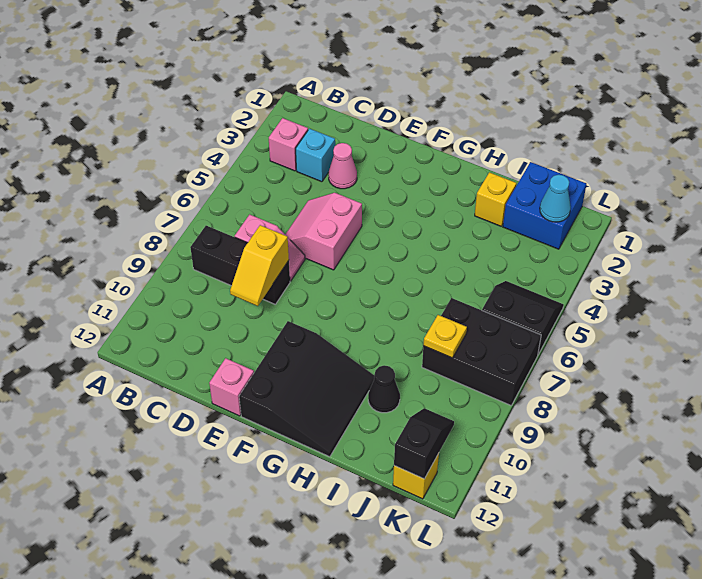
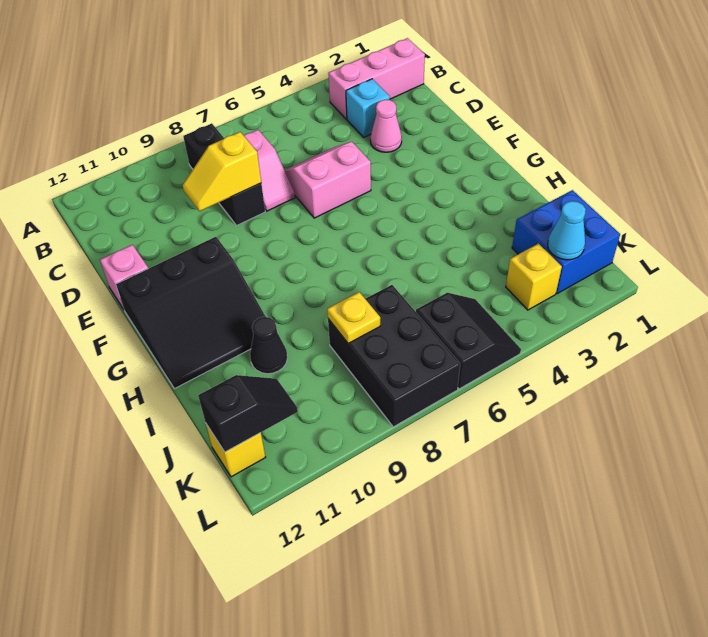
pink 1x1 brick [269,118,308,171] -> pink 1x3 brick [328,38,425,119]
yellow 1x1 brick [475,172,516,226] -> yellow 1x1 brick moved to [506,244,562,310]

